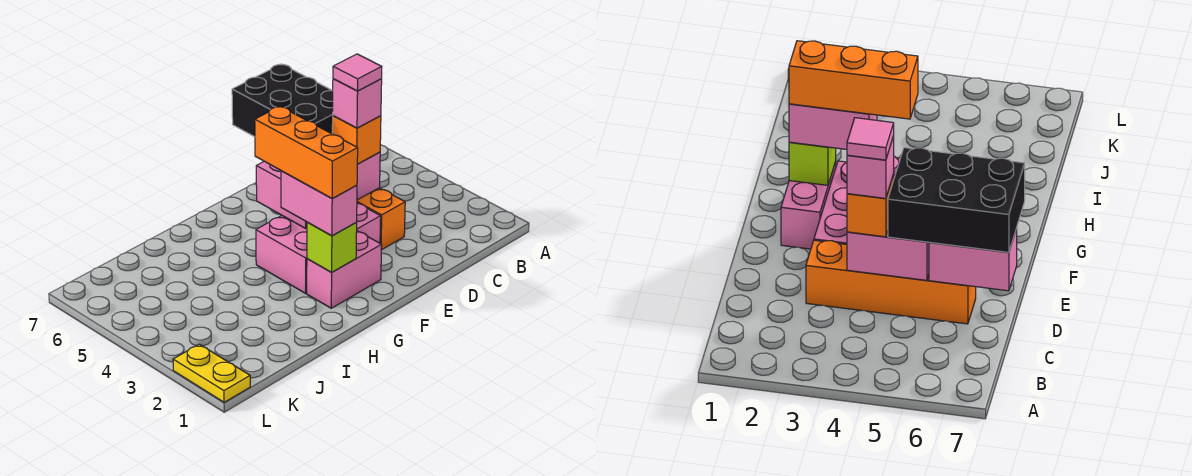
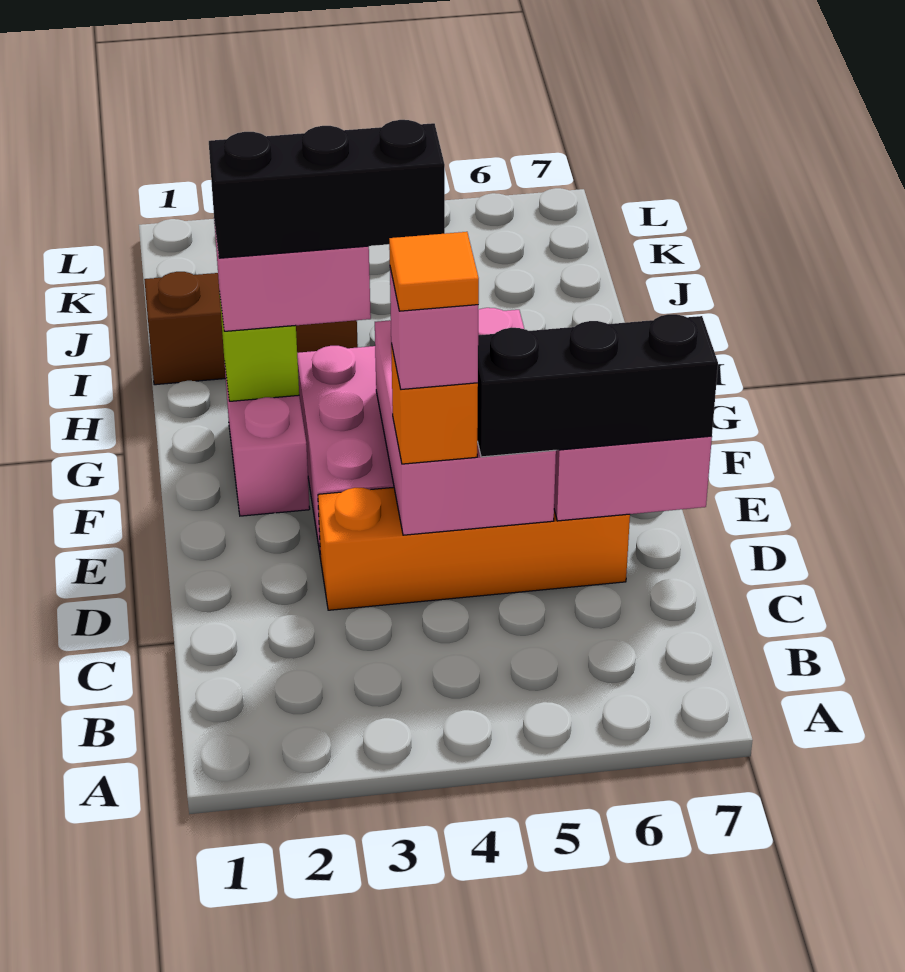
pink 1x1 tile [333,54,382,91] -> orange 1x1 tile [389,232,479,311]
black 2x3 brick [232,64,333,137] -> black 1x3 brick [477,314,718,457]
orange 1x3 brick [255,106,358,199] -> black 1x3 brick [209,120,445,258]
none -> brown 1x3 brick [144,272,358,385]
yellow 1x2 plate [173,344,250,402] -> none

